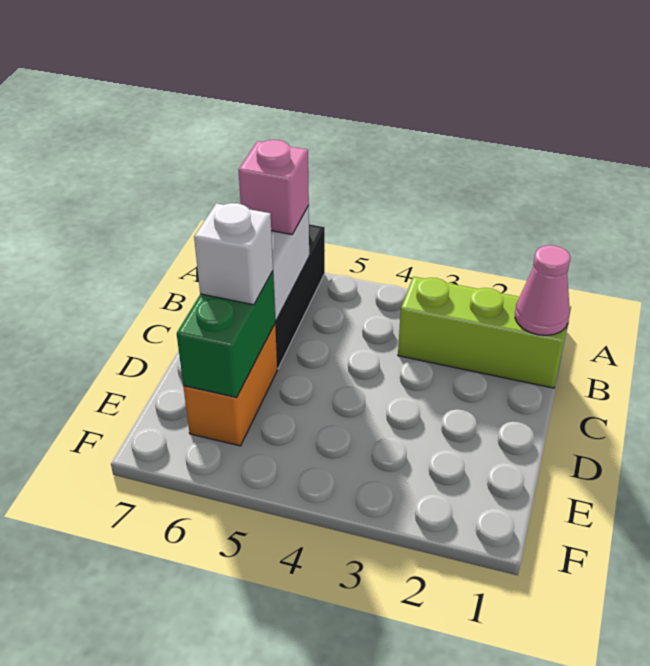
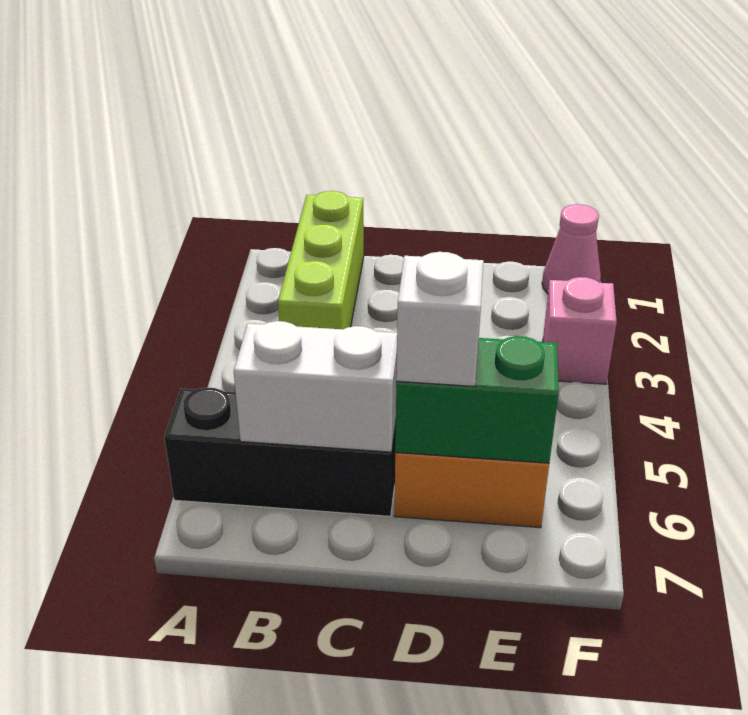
pink 1x1 cone [515,245,571,335] -> pink 1x1 cone moved to [542,204,601,294]
pink 1x1 brick [239,140,309,235] -> pink 1x1 brick moved to [543,277,617,384]

